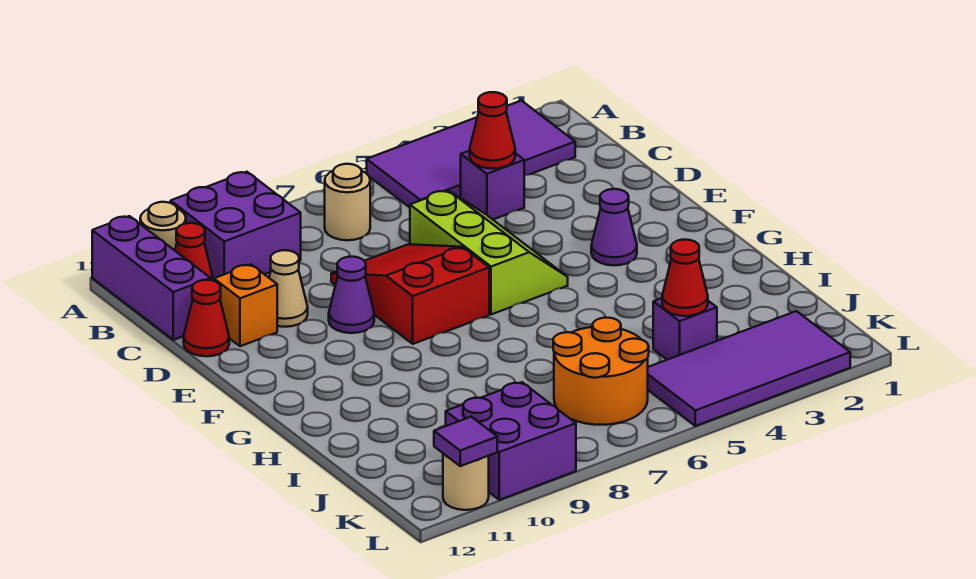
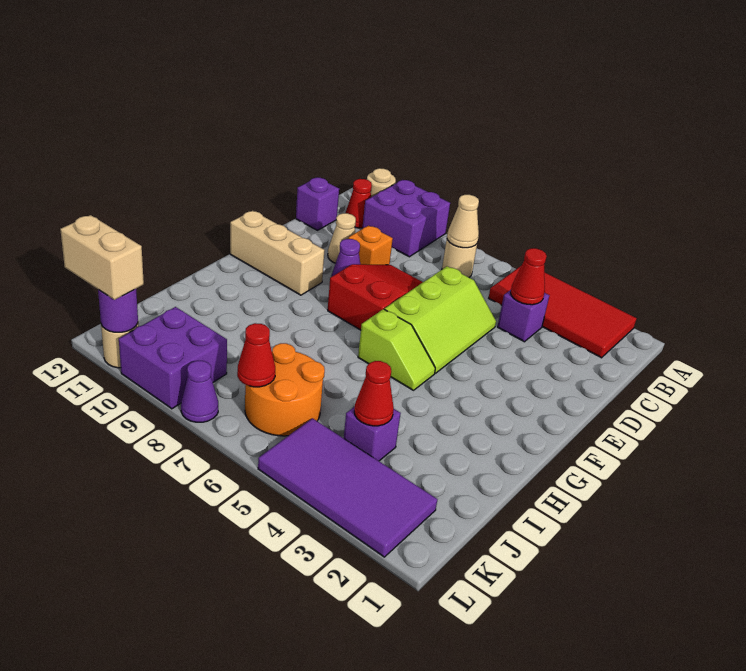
purple 2x4 tile [367,101,575,207] -> red 2x4 tile [489,266,637,358]
purple 1x3 brick [92,216,211,340] -> purple 1x1 brick [296,178,339,230]
none -> tan 1x1 cone [447,195,479,248]
orange 1x1 brick [214,265,277,346] -> orange 1x1 brick moved to [349,226,393,265]
red 1x1 cone [184,280,229,356] -> red 1x1 cone moved to [237,323,275,387]
purple 1x1 cone [591,189,637,265] -> purple 1x1 cone moved to [181,361,218,422]
none -> tan 1x3 brick [230,211,324,295]
none -> lime 1x2 slope [358,309,435,390]
purple 1x1 tile [434,417,497,466] -> purple 1x1 round brick [98,289,138,332]
none -> tan 1x2 brick [60,215,144,300]

